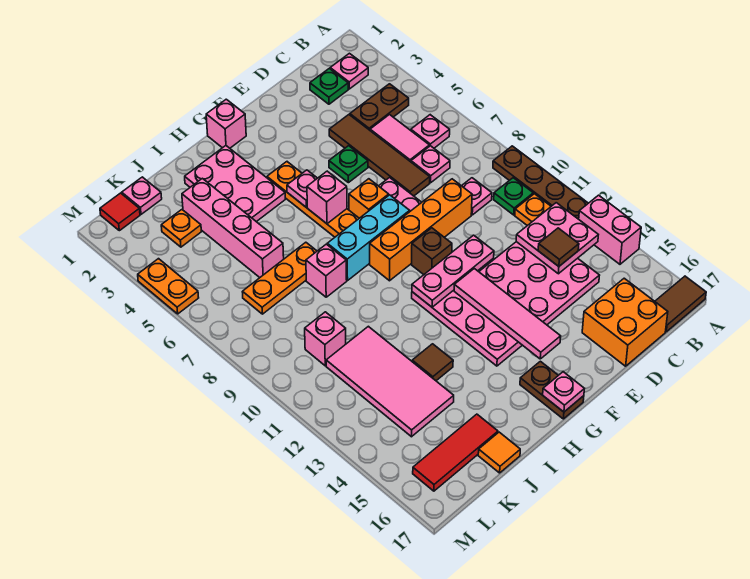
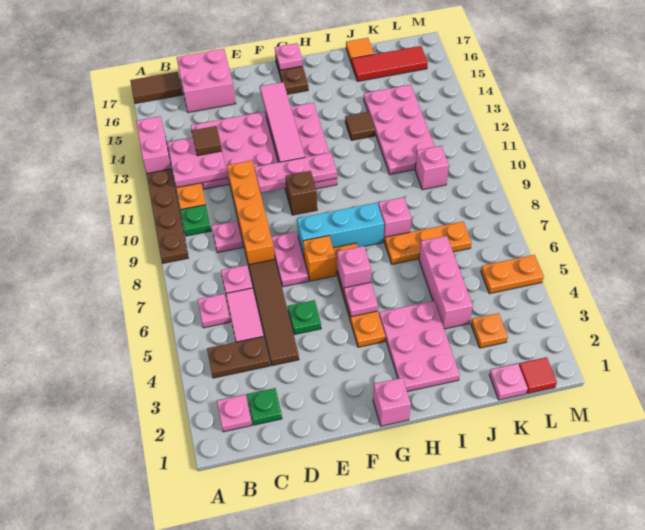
orange 2x2 brick [582,278,668,366] -> pink 2x2 brick [177,49,236,112]
orange 1x4 brick [370,179,472,281] -> orange 1x4 brick turned to [227,161,275,265]
pink 1x4 brick [182,178,284,277] -> pink 1x3 brick [419,236,473,329]
pink 2x4 tile [326,326,454,437] -> pink 2x4 plate [364,85,435,174]
orange 1x2 plate [138,259,199,314] -> orange 1x2 plate turned to [481,255,544,294]

